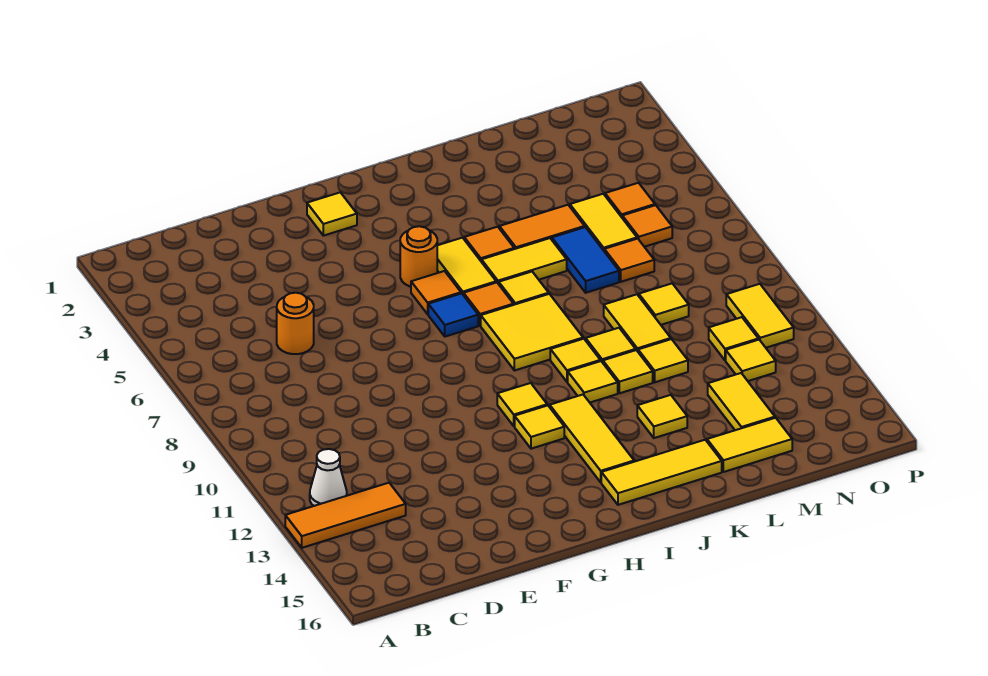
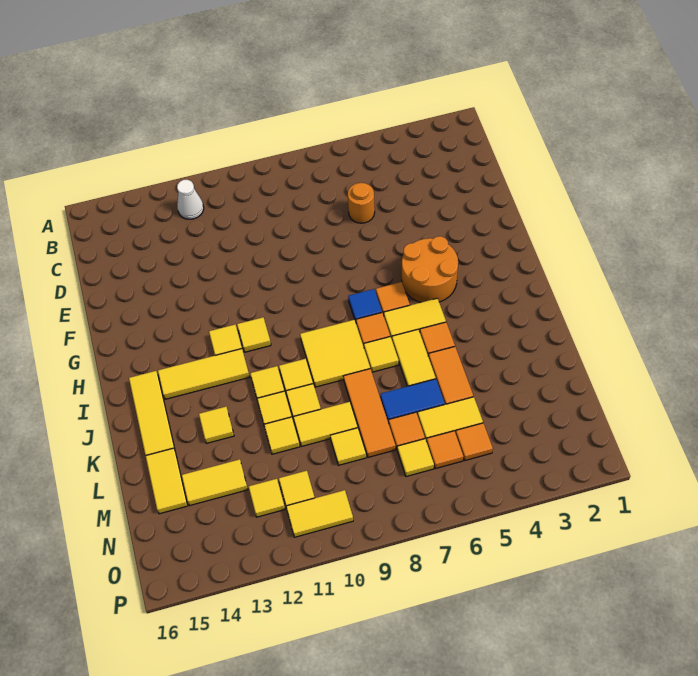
orange 1x3 tile [285,483,406,548] -> orange 1x3 tile moved to [344,369,396,457]
yellow 1x1 tile [307,192,357,236] -> yellow 1x1 tile moved to [397,439,434,477]
orange 1x1 round brick [400,226,437,287] -> orange 2x2 round brick [402,236,458,302]

